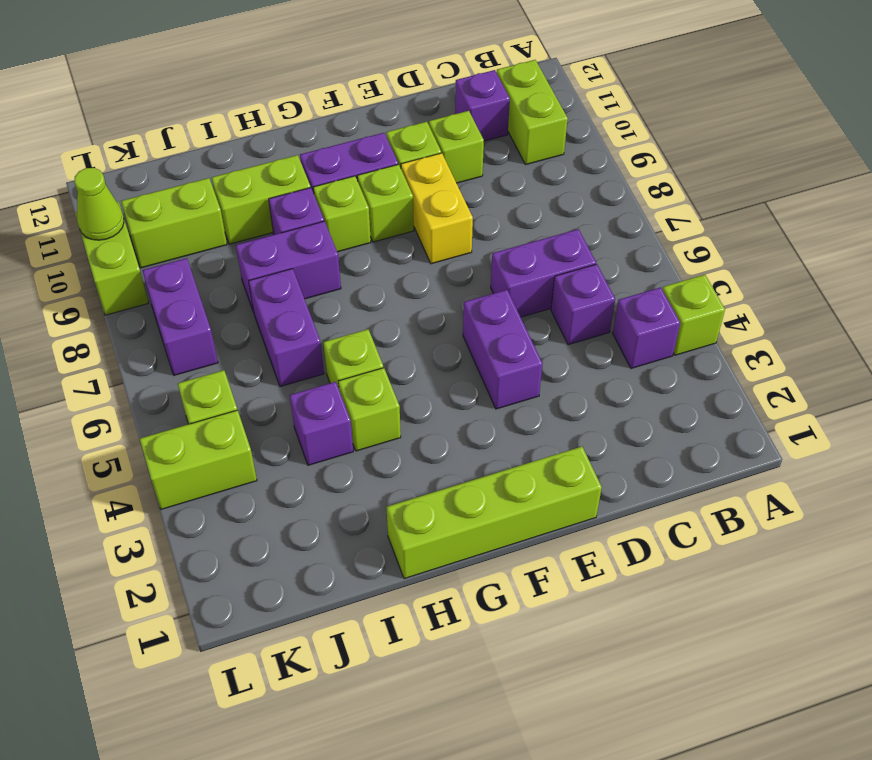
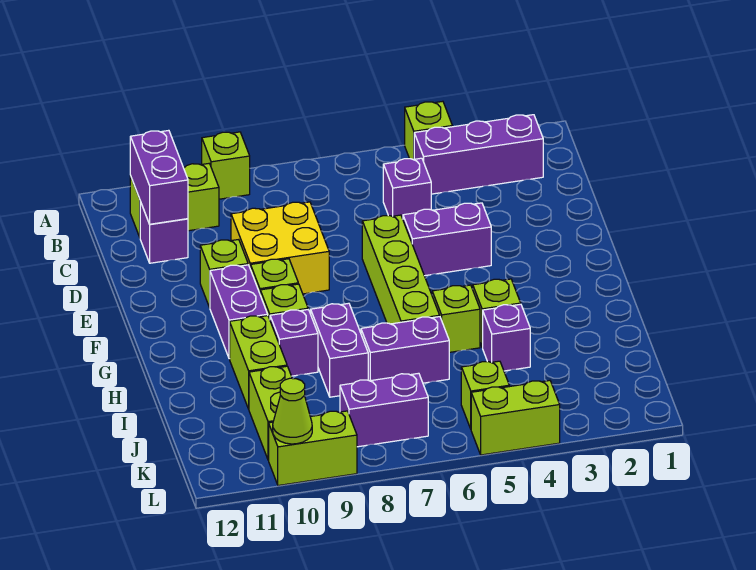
purple 1x1 brick [613,287,680,368] -> purple 1x3 brick [414,115,543,194]
purple 1x2 brick [491,229,596,317] -> purple 1x2 brick moved to [130,130,188,224]
lime 1x1 brick [429,111,484,183] -> lime 1x1 brick moved to [202,132,250,199]
lime 1x4 brick [386,447,602,579] -> lime 1x4 brick moved to [362,215,440,324]
yellow 1x2 brick [401,153,473,264] -> yellow 2x2 brick [231,202,329,294]
lime 1x2 brick [140,410,257,509] -> lime 1x2 brick turned to [471,381,560,455]

